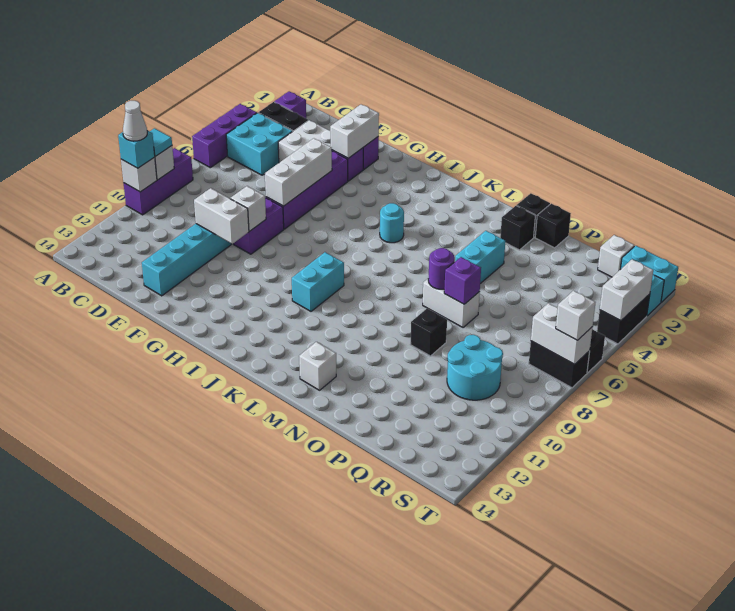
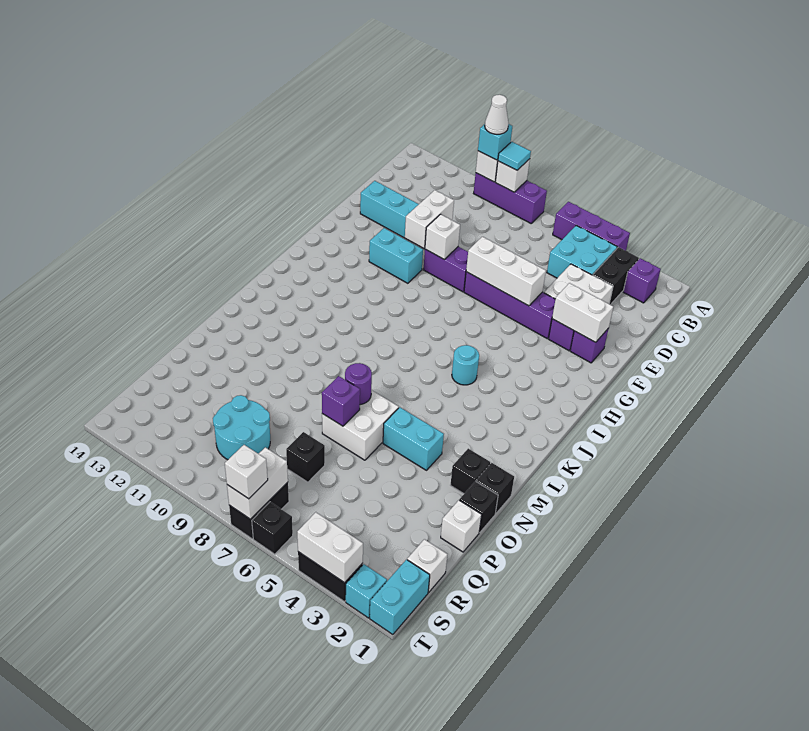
cyan 1x2 brick [292,252,344,311] -> cyan 1x2 brick moved to [369,228,423,283]
white 1x1 brick [299,342,336,390] -> white 1x1 brick moved to [441,500,482,552]
white 1x2 brick [423,278,480,328] -> white 2x2 brick [322,390,399,460]
black 1x1 brick [410,308,447,356] -> black 1x1 brick moved to [286,432,325,482]

